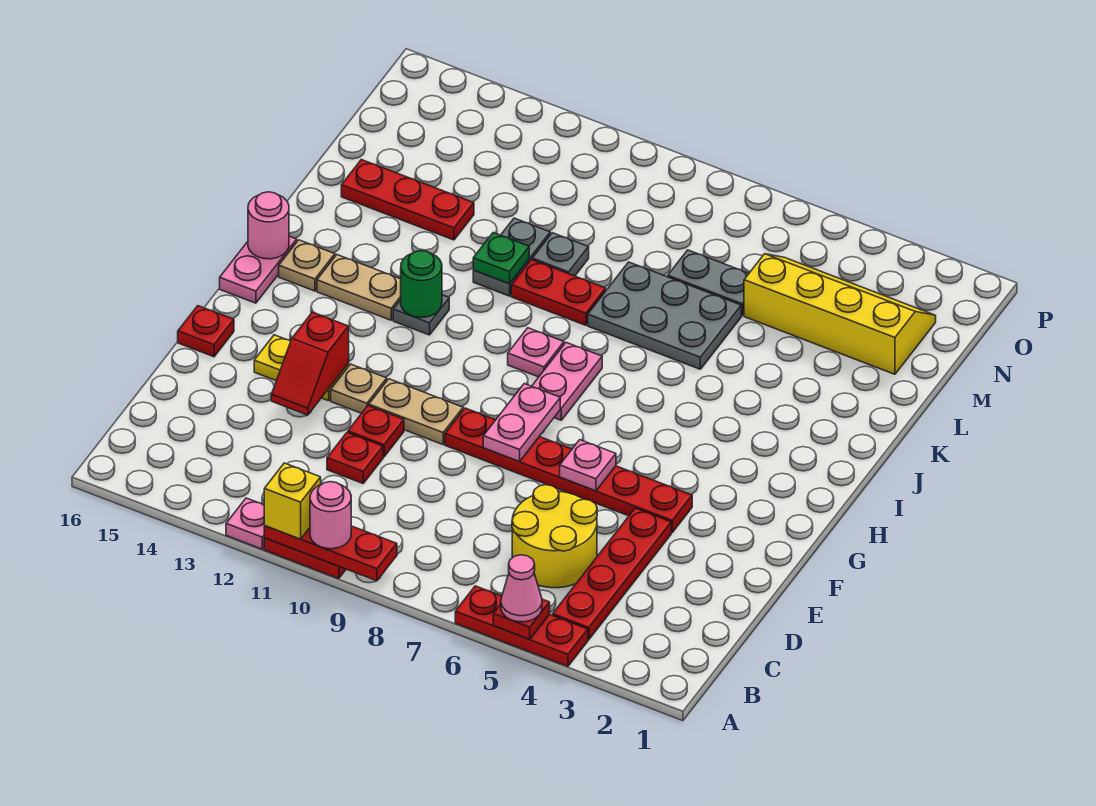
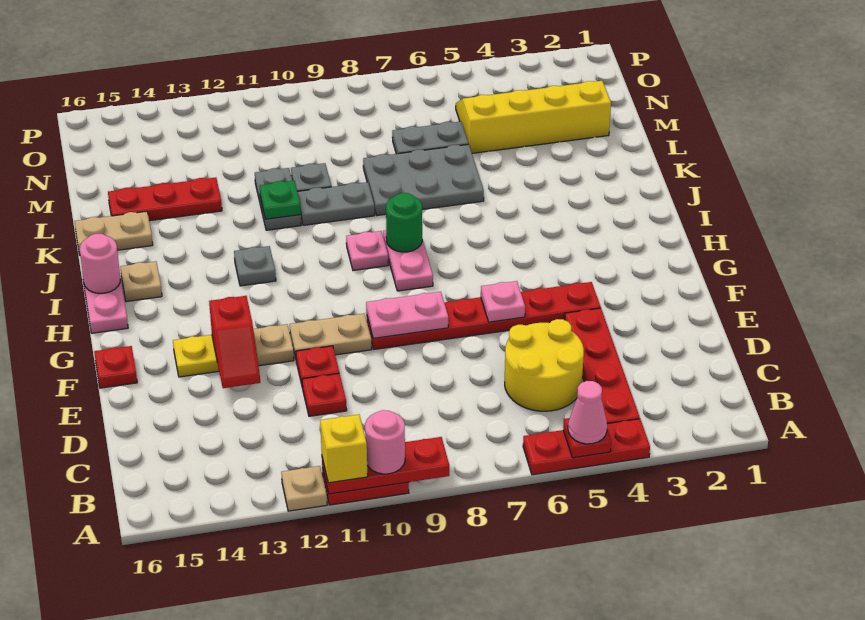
pink 1x1 plate [226,498,264,549] -> tan 1x1 plate [281,466,327,511]
pink 1x2 plate [483,384,560,462] -> pink 1x2 plate turned to [366,292,448,338]
green 1x1 round brick [401,251,442,317] -> green 1x1 round brick moved to [386,193,422,252]
tan 1x2 plate [317,255,401,320] -> tan 1x2 plate moved to [75,211,153,255]
red 1x2 plate [511,260,606,325] -> grey 1x2 plate [297,182,375,225]

